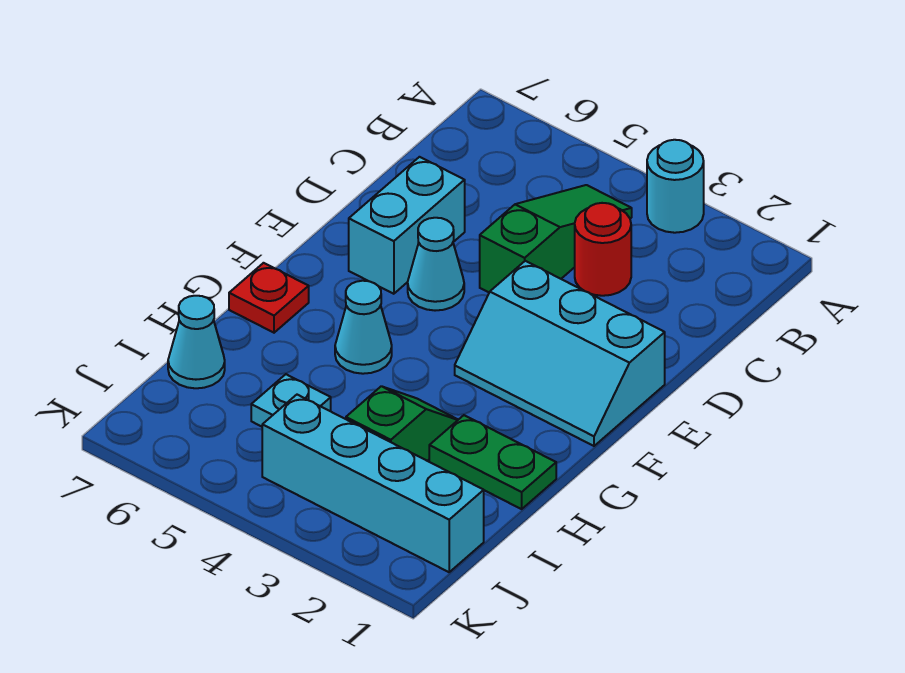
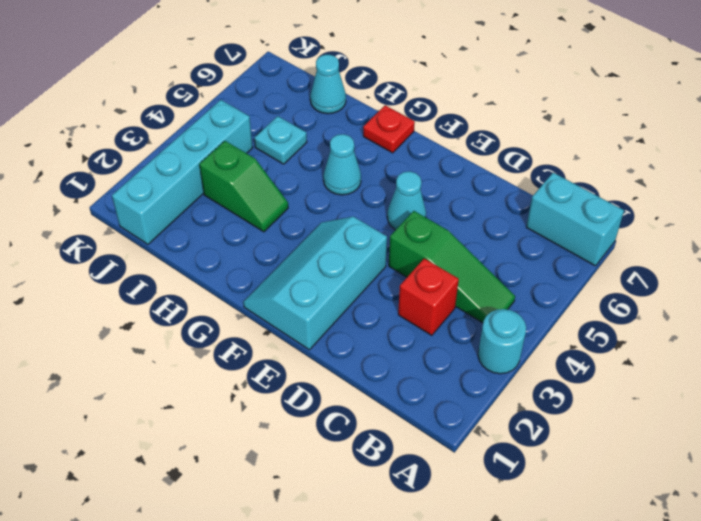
red 1x1 round brick [575,203,631,296] -> red 1x1 brick [398,258,459,336]
cyan 1x2 brick [349,157,465,294] -> cyan 1x2 brick moved to [526,173,624,266]
green 1x2 plate [429,415,556,509] -> none

